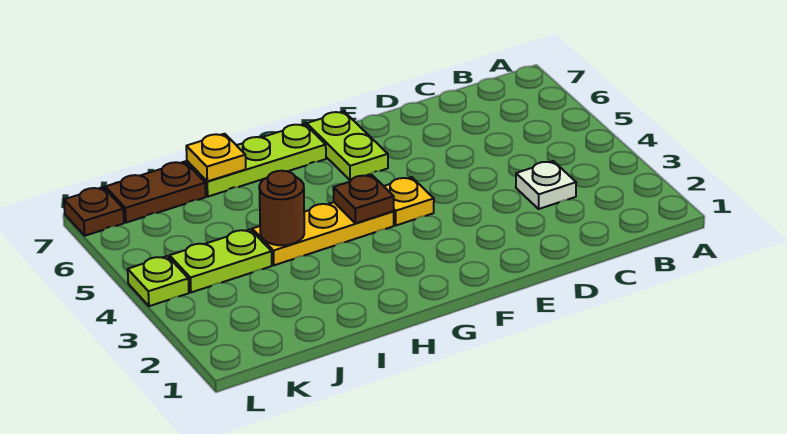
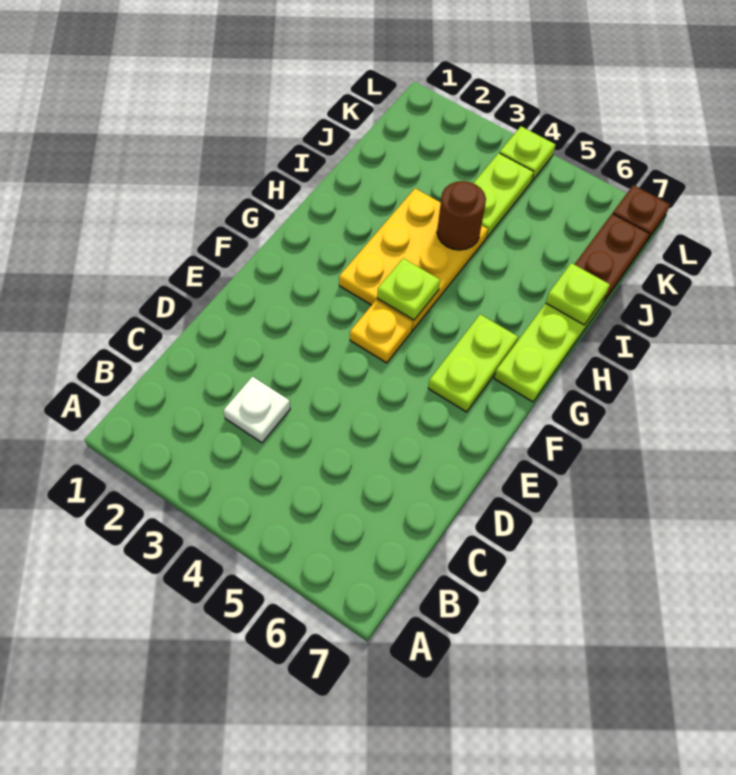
lime 1x2 plate [307,112,388,180] -> lime 1x2 plate turned to [428,314,518,412]
yellow 1x3 plate [252,202,394,265] -> yellow 2x3 plate [339,188,488,330]
brown 1x1 plate [333,175,394,223] -> lime 1x1 plate [377,258,440,320]
yellow 1x1 plate [186,134,246,181] -> lime 1x1 plate [546,263,610,325]

